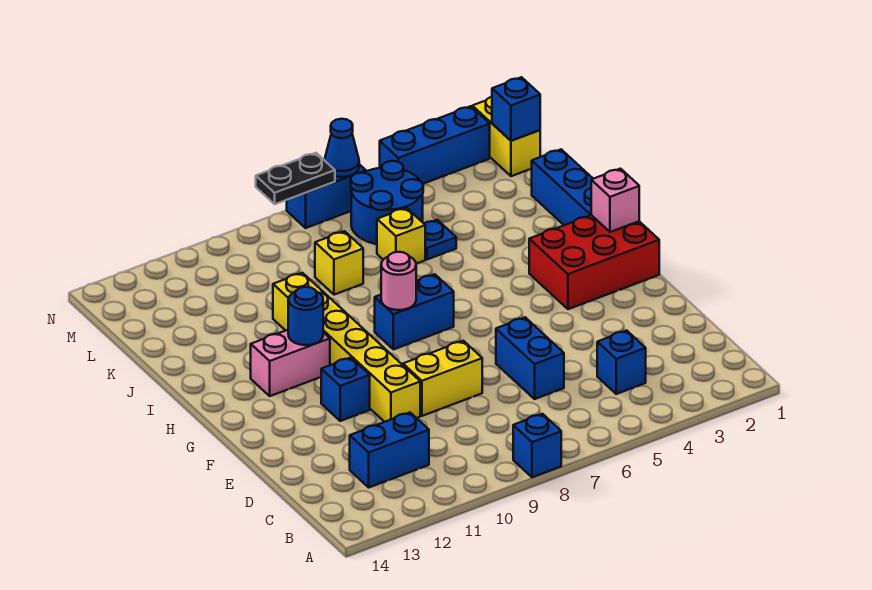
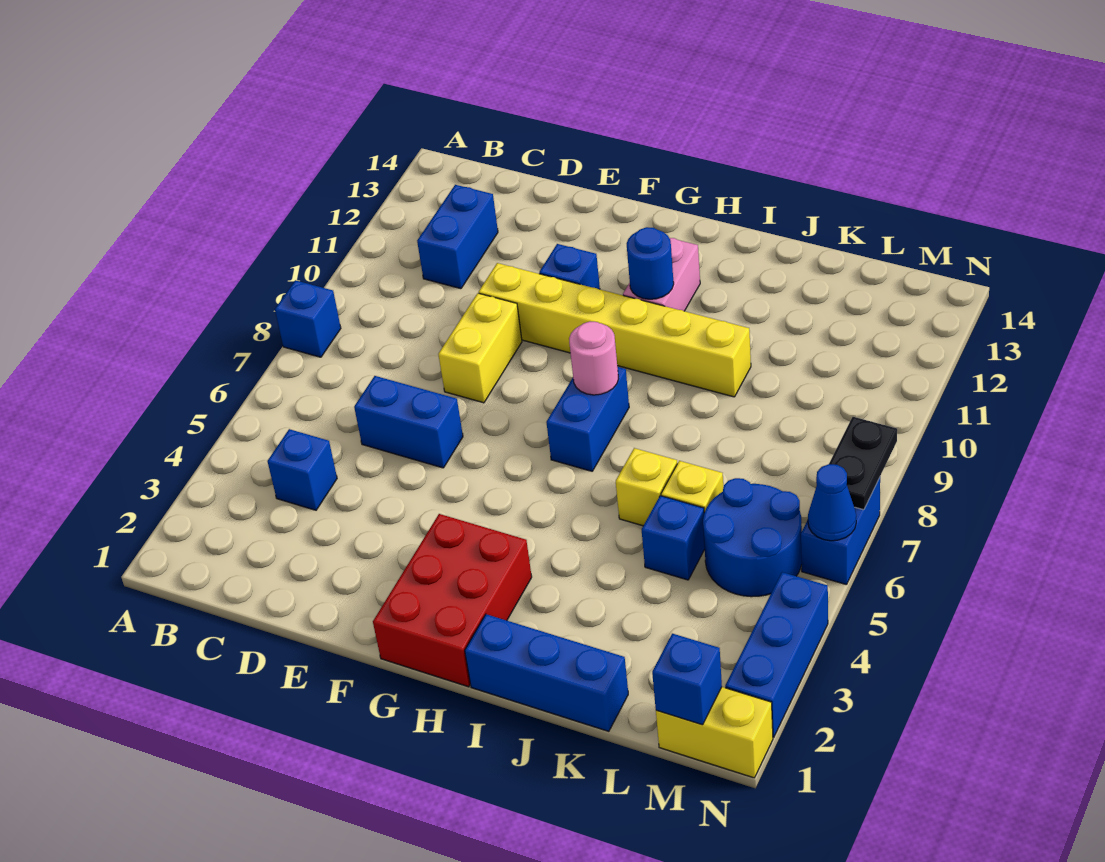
pink 1x1 brick [591,169,639,232] -> none
blue 1x1 plate [424,220,456,260] -> blue 1x1 brick [642,496,705,580]
yellow 1x1 brick [315,231,363,295] -> yellow 1x1 brick moved to [616,448,677,526]

